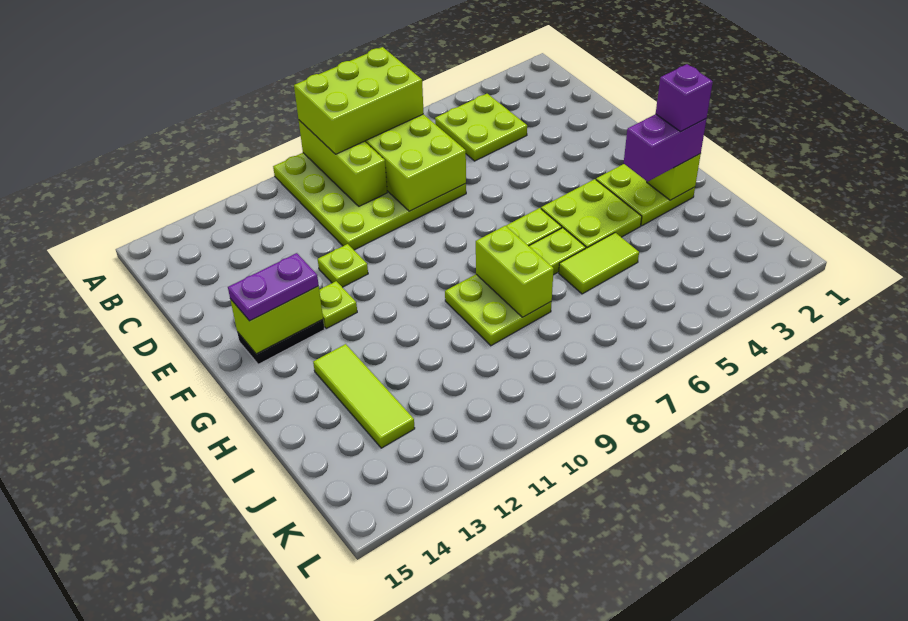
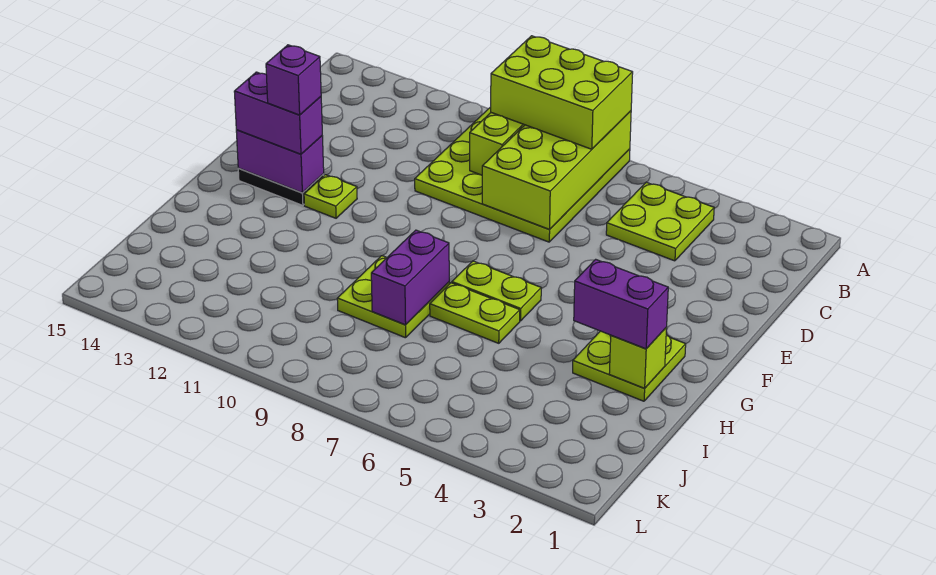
lime 1x1 plate [318,244,368,287] -> none
lime 1x2 brick [230,286,323,354] -> purple 1x2 brick [236,130,324,193]
purple 1x2 plate [228,253,319,321] -> purple 1x2 brick [234,72,322,154]
lime 2x2 plate [541,179,642,248] -> none
purple 1x1 brick [656,64,713,132] -> purple 1x1 brick moved to [266,45,321,115]
lime 1x2 brick [476,226,554,317] -> purple 1x2 brick [371,230,449,325]
lime 1x3 tile [313,344,415,448] -> none
lime 1x2 tile [559,233,639,294] -> none

